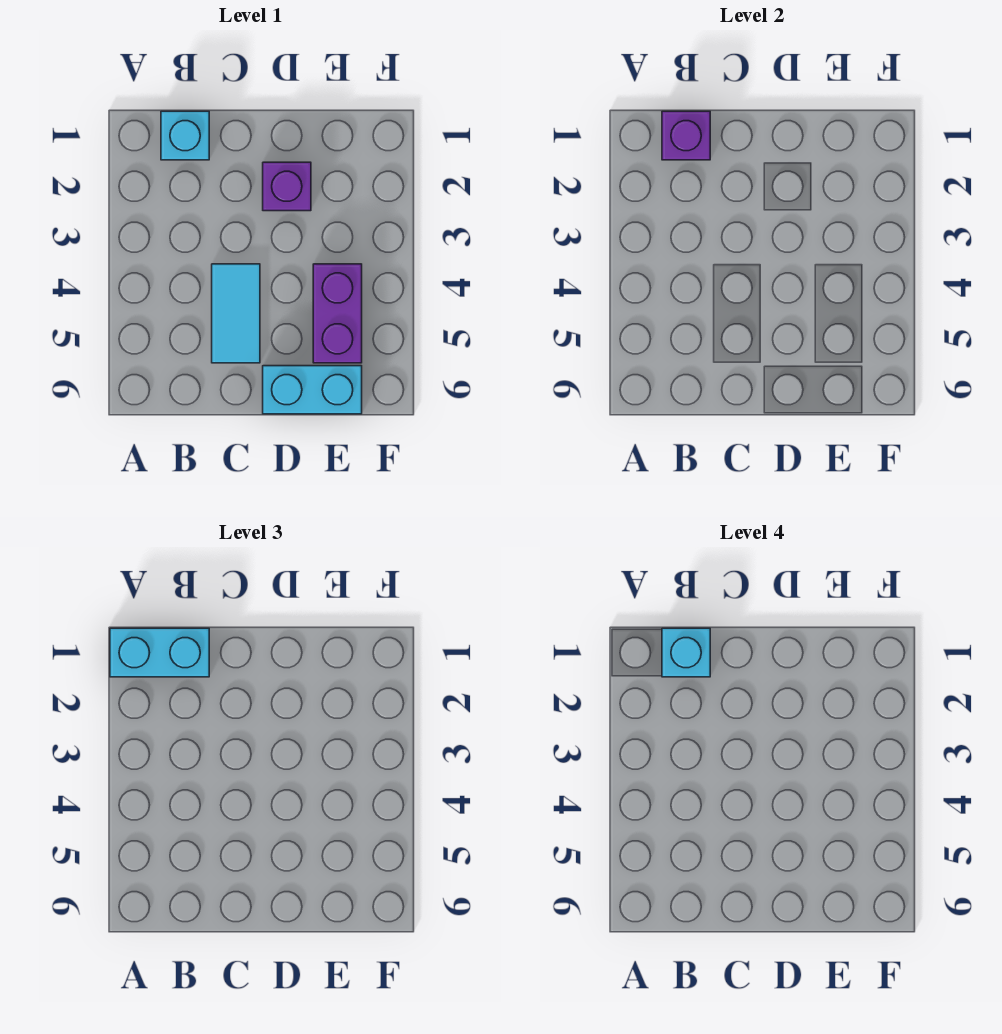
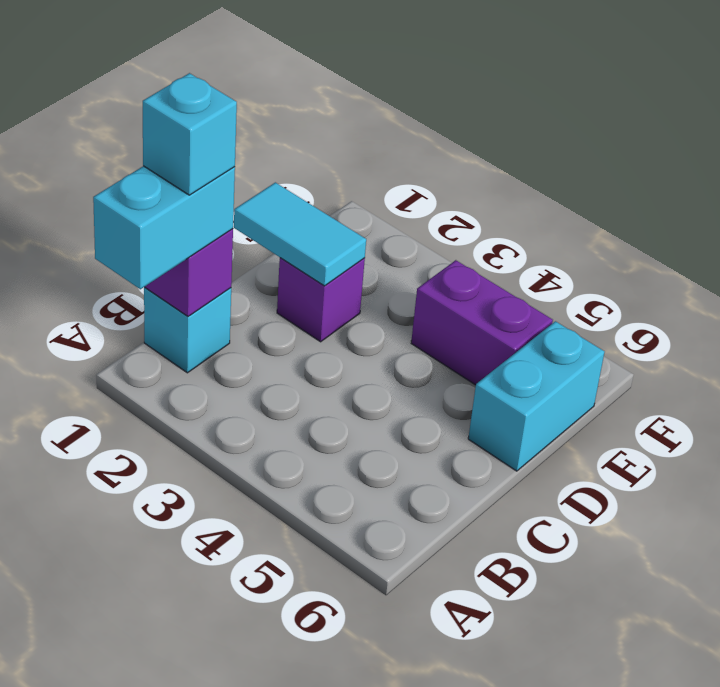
cyan 1x2 tile [212,264,260,363] -> cyan 1x2 tile moved to [234,182,366,286]

